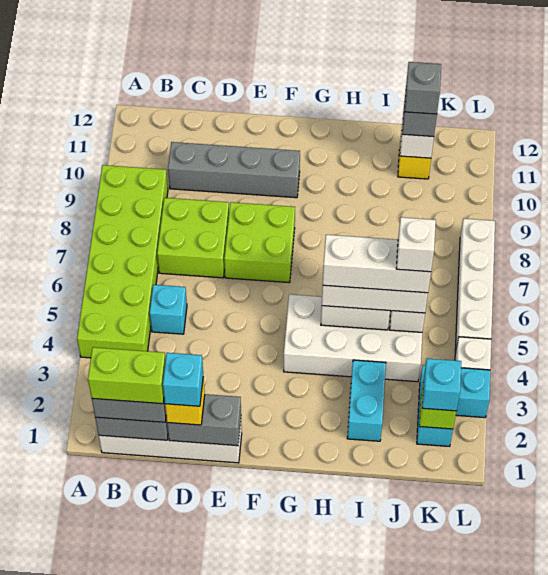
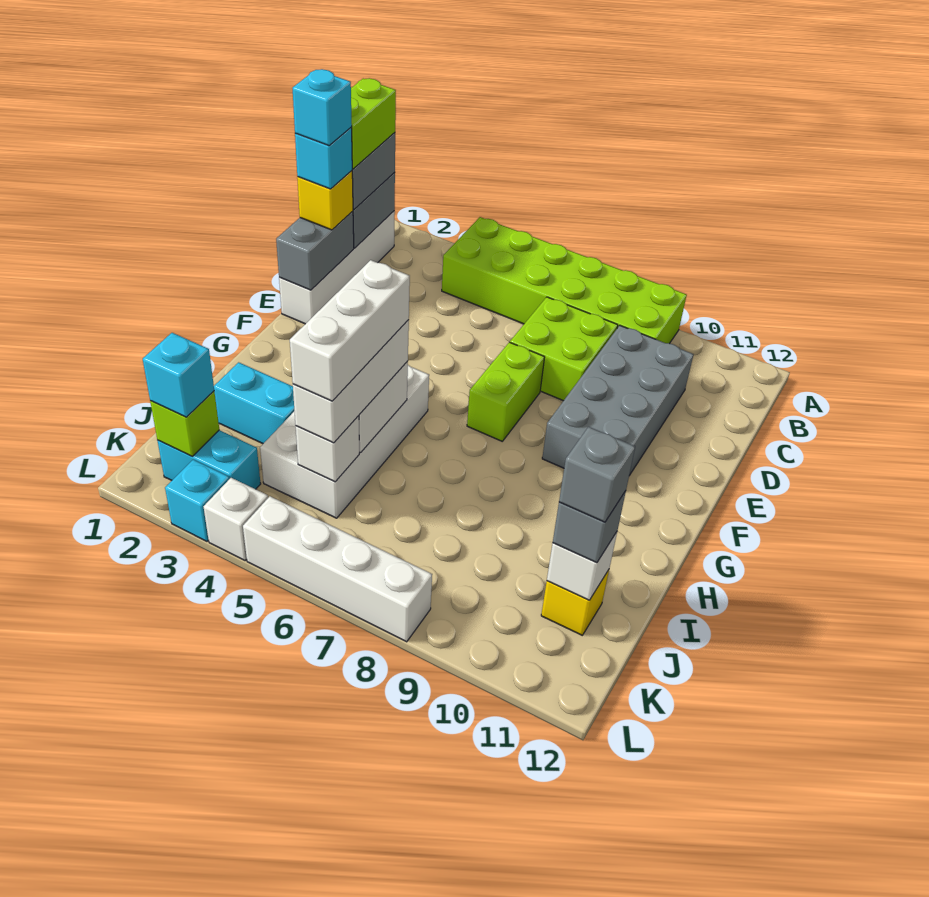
cyan 1x1 brick [150,285,187,334] -> cyan 1x1 brick moved to [293,69,352,146]
grey 1x4 brick [168,142,300,198] -> grey 2x4 brick [542,326,694,475]
lime 2x2 brick [224,202,295,283] -> lime 1x2 brick [467,342,545,441]
white 1x1 brick [396,217,436,272] -> none

